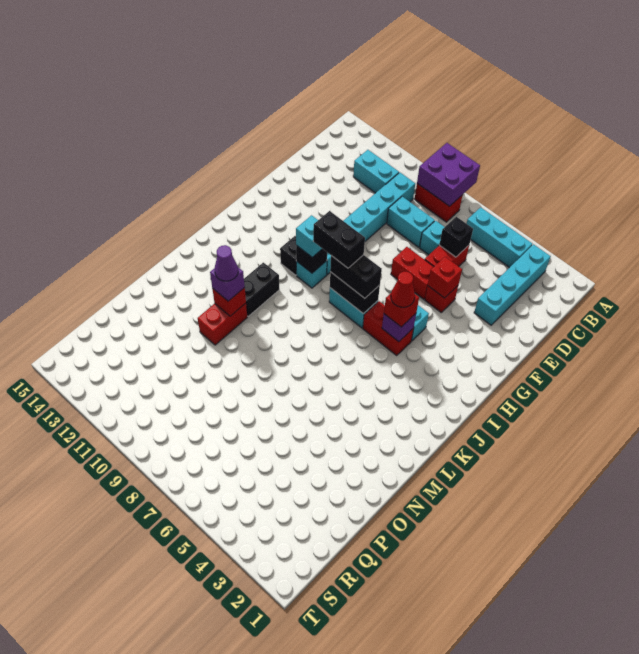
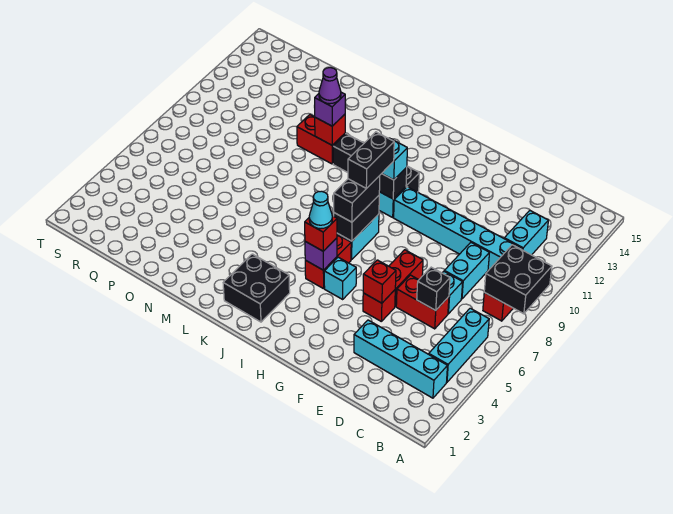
purple 2x2 brick [417,143,480,206] -> black 2x2 brick [484,245,552,314]
red 1x1 cone [391,272,415,307] -> cyan 1x1 cone [309,191,332,229]
none -> black 2x2 brick [223,254,290,322]

